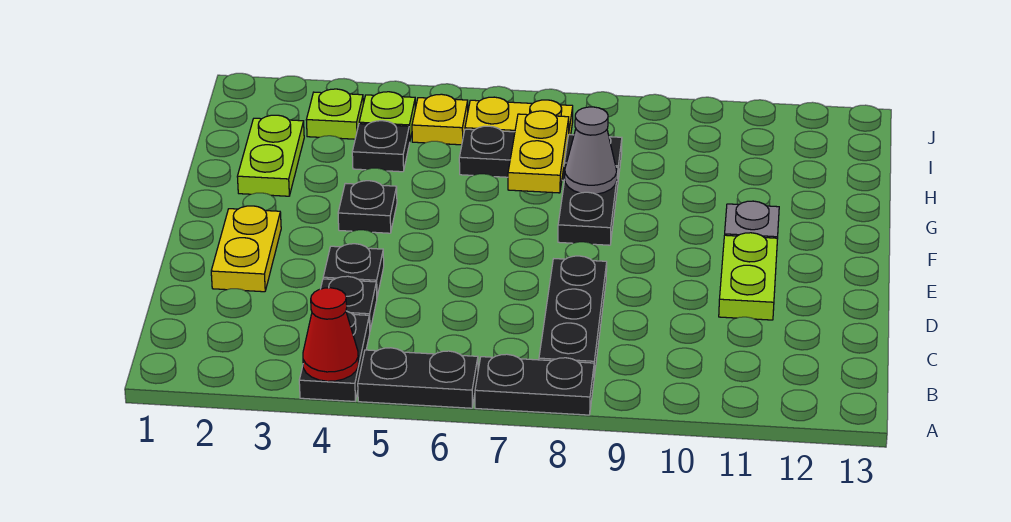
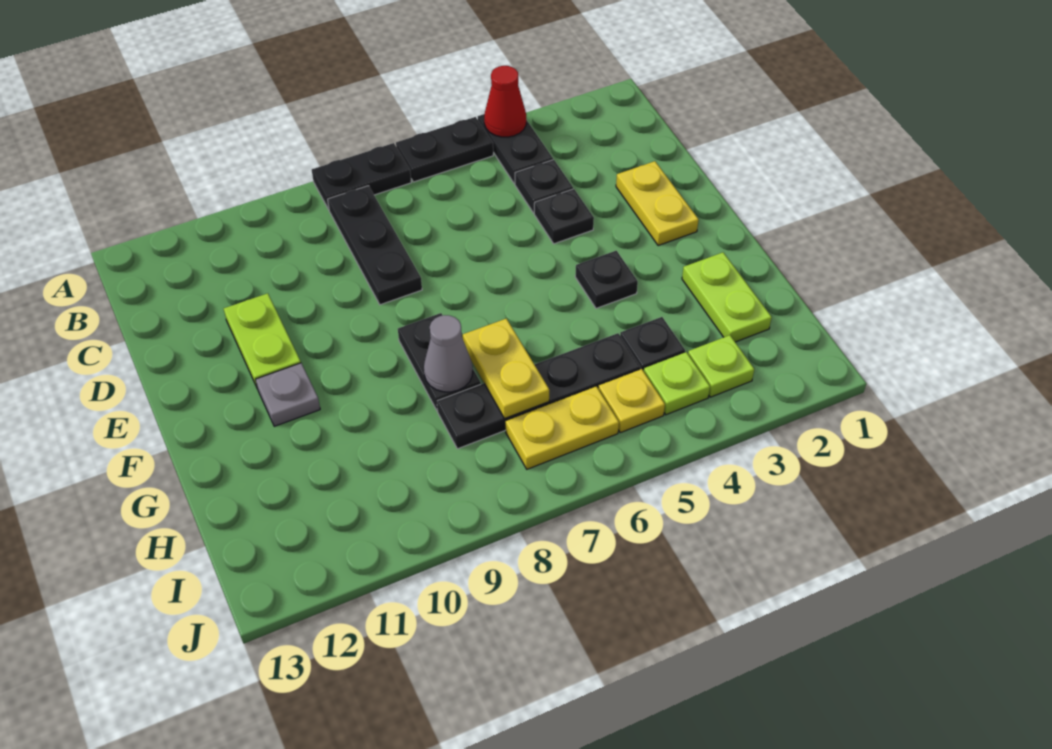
black 1x3 plate [459,126,622,180] -> black 1x4 plate [437,333,641,449]

